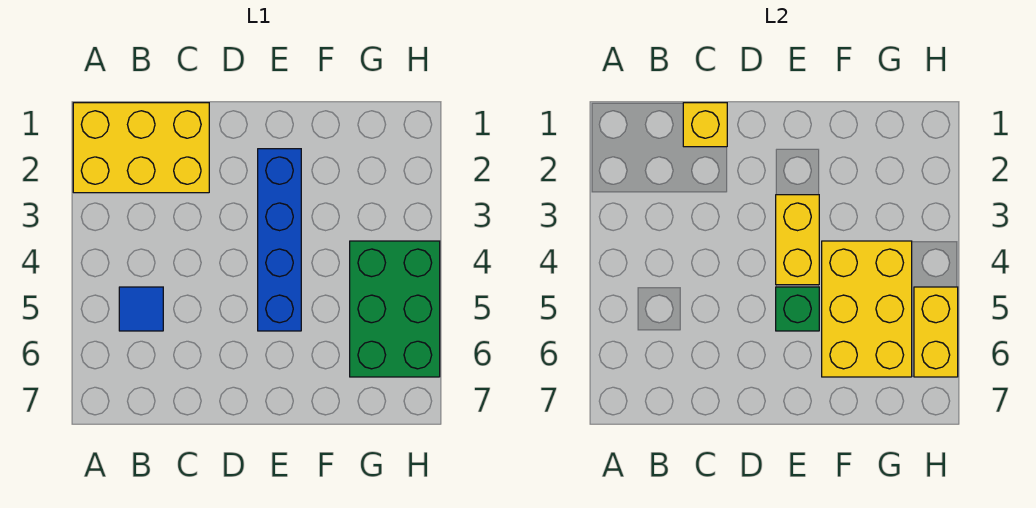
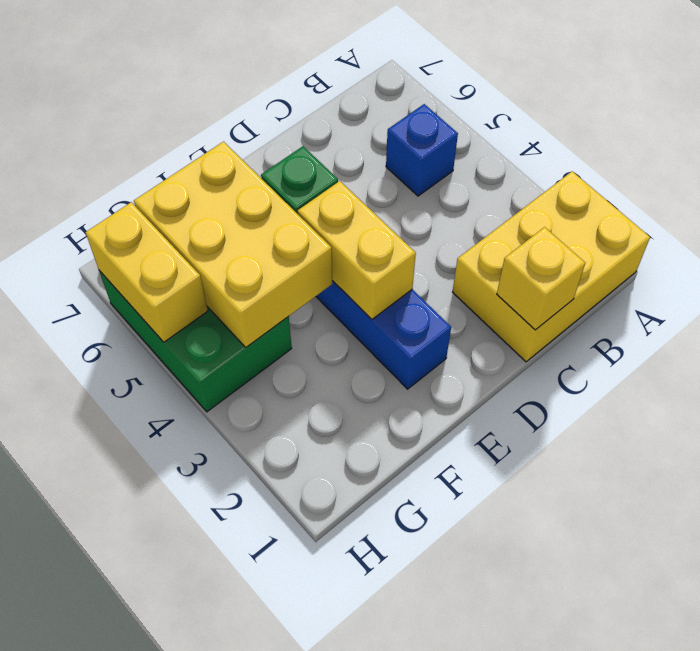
blue 1x1 tile [119,287,163,331] -> blue 1x1 brick [386,104,458,196]

